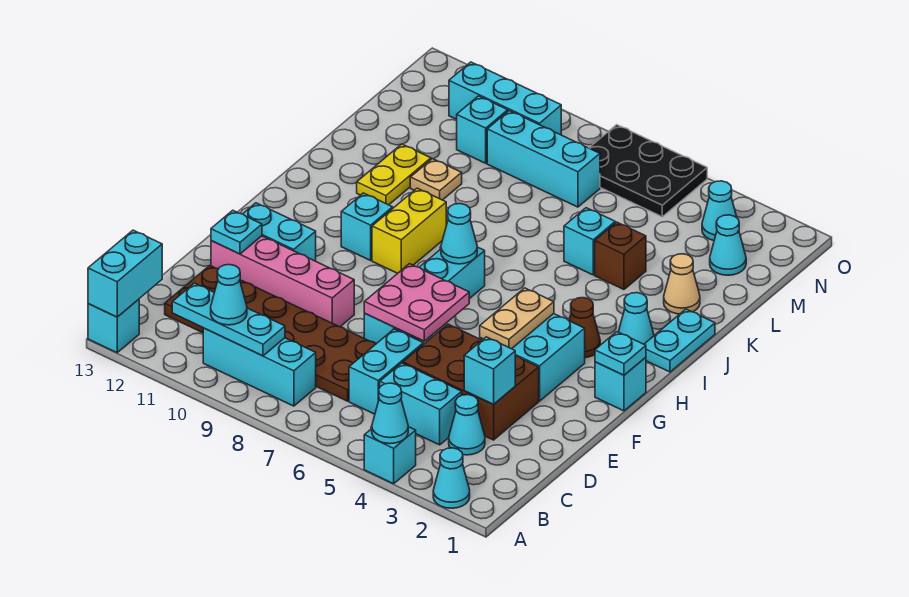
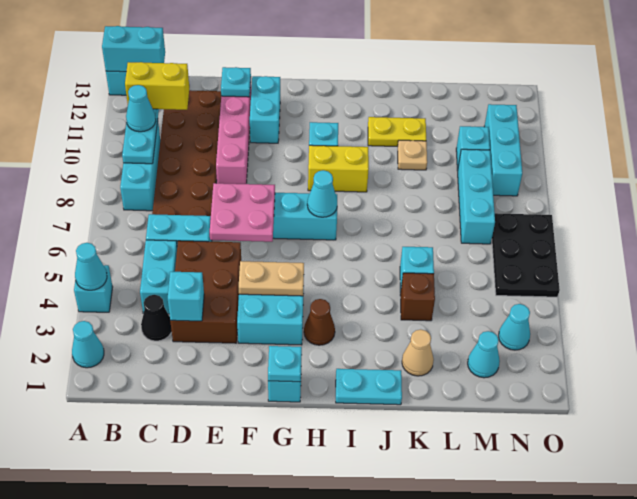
none -> yellow 1x2 brick [125,62,189,110]
cyan 1x1 cone [449,395,485,455] -> black 1x1 cone [141,295,172,341]
cyan 1x1 cone [619,293,654,344] -> none

